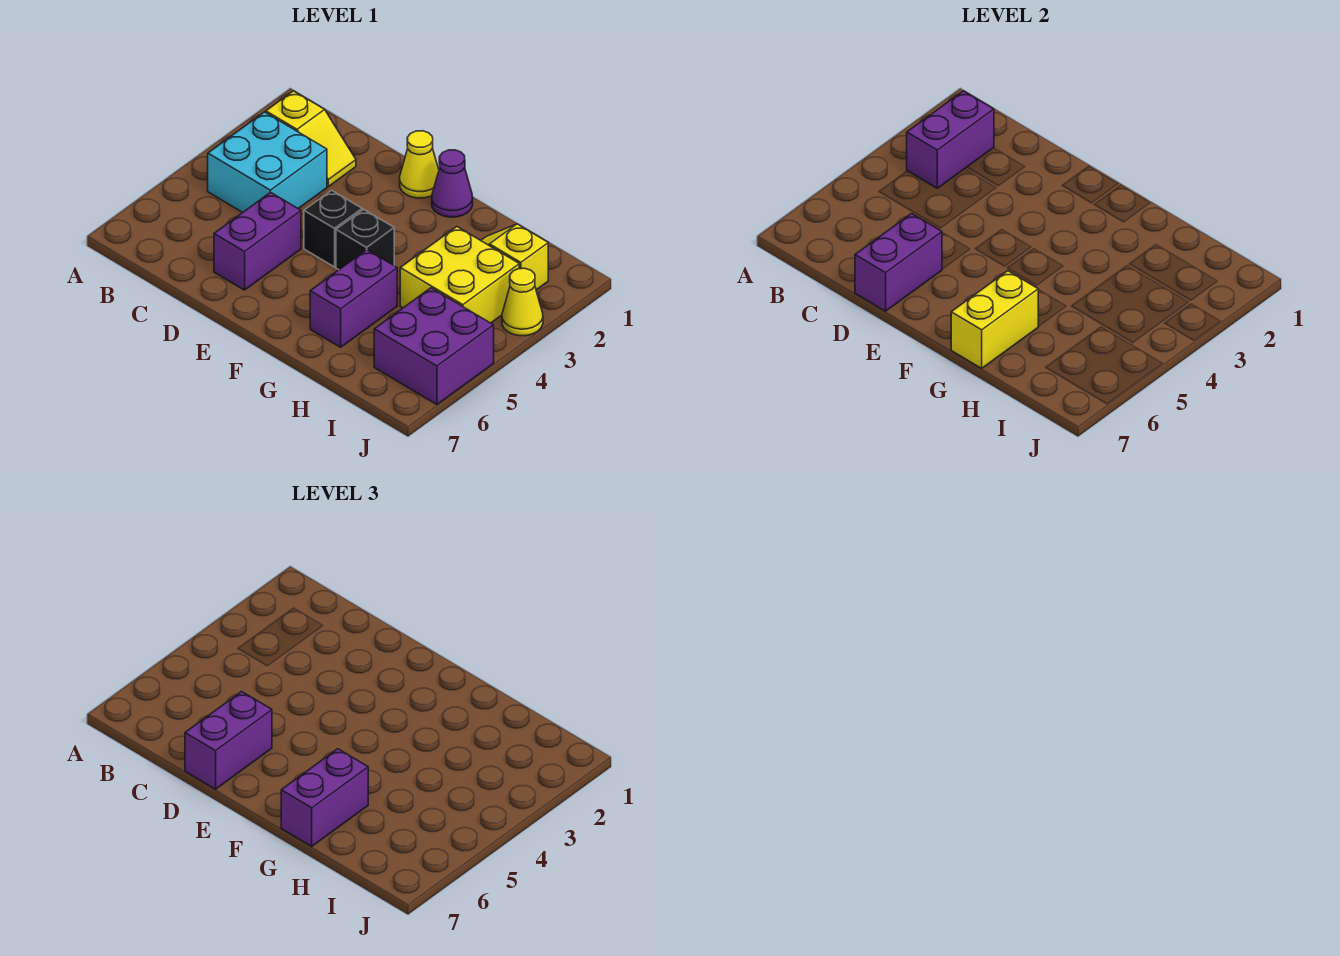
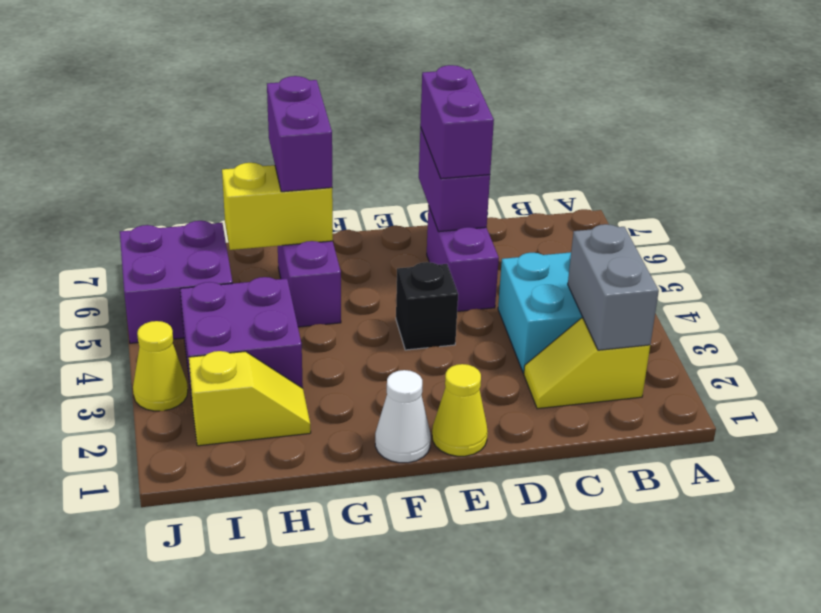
purple 1x2 brick [907,91,994,188] -> grey 1x2 brick [568,224,659,350]
purple 1x1 cone [432,150,473,217] -> white 1x1 cone [375,370,431,463]
black 1x1 brick [336,209,394,270] -> none
yellow 1x2 brick [951,271,1038,368] -> yellow 1x2 brick turned to [222,163,333,250]
yellow 2x2 brick [400,227,519,323] -> purple 2x2 brick [180,277,303,407]

